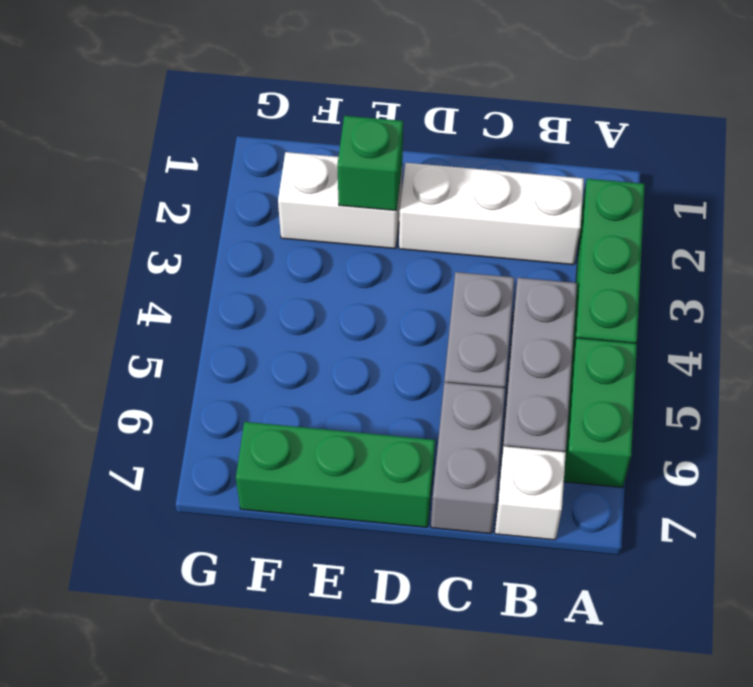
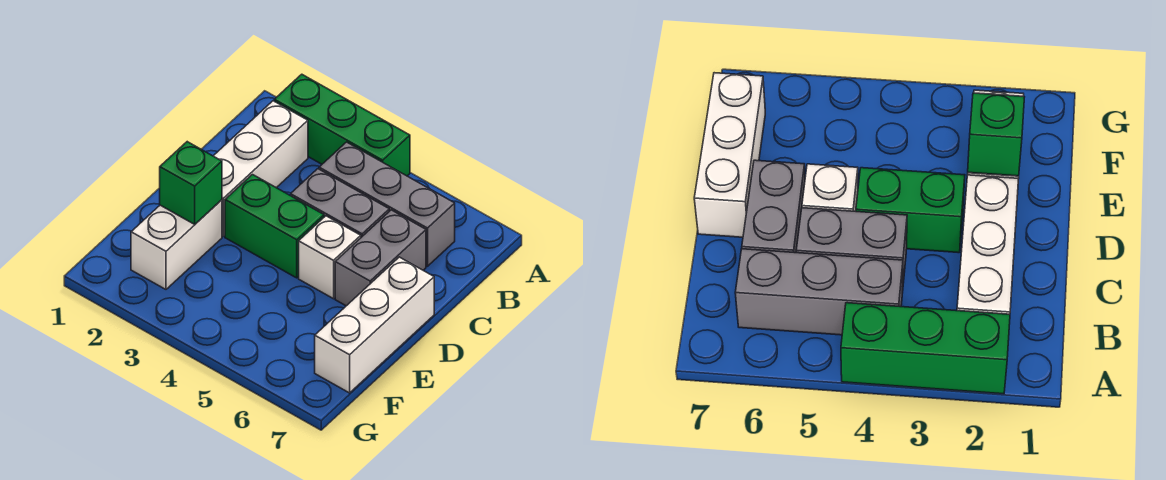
green 1x2 brick [564,338,637,488] -> green 1x2 brick moved to [225,175,324,278]
white 1x1 brick [495,446,566,540] -> white 1x1 brick moved to [299,216,361,299]
grey 1x2 brick [431,382,505,534] -> grey 1x2 brick turned to [335,210,426,306]
green 1x3 brick [236,422,435,527] -> white 1x3 brick [315,257,434,393]

